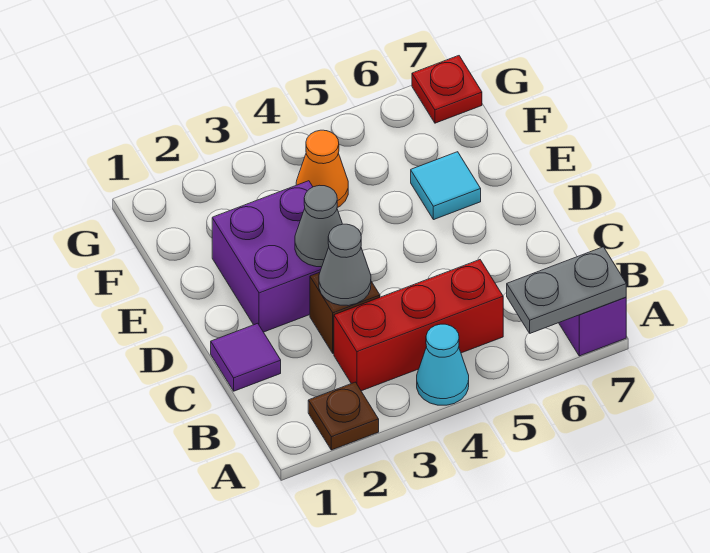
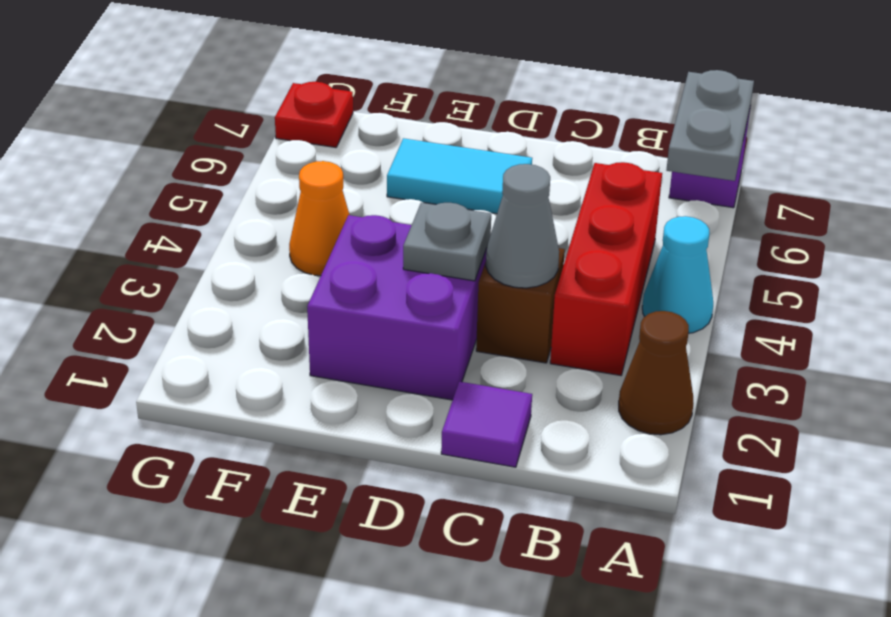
brown 1x1 plate [308,382,379,450] -> brown 1x1 cone [619,311,694,435]
grey 1x1 cone [295,185,342,267] -> grey 1x1 plate [403,203,491,281]
cyan 1x1 tile [411,152,481,220] -> cyan 1x2 tile [387,138,532,214]

